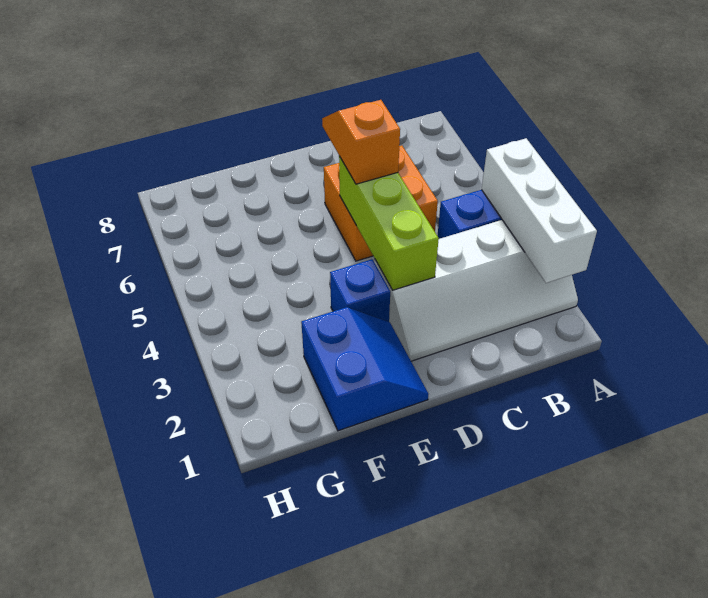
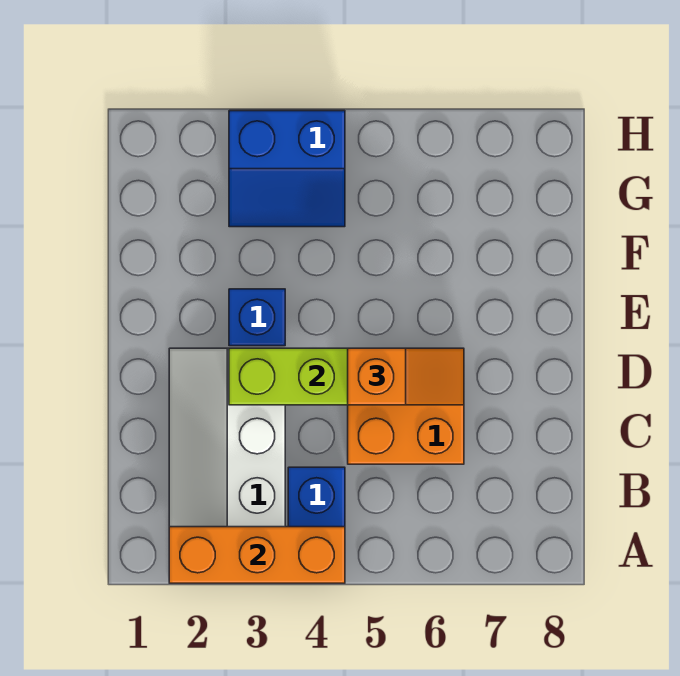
white 1x3 brick [481,138,597,283] -> orange 1x3 brick [169,527,345,583]
blue 2x2 slope [301,307,428,431] -> blue 2x2 slope moved to [229,111,345,227]

